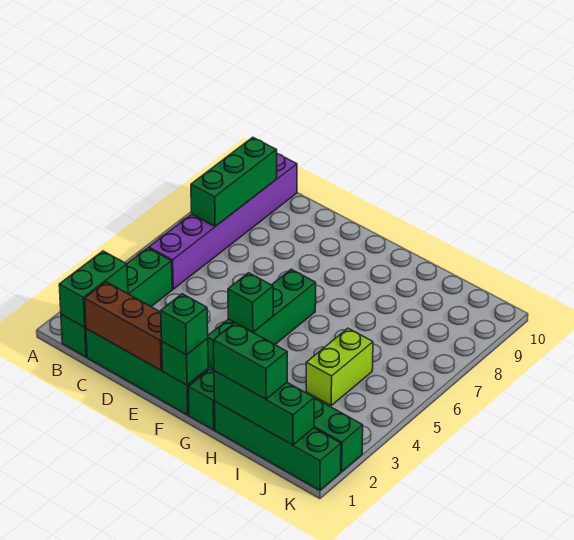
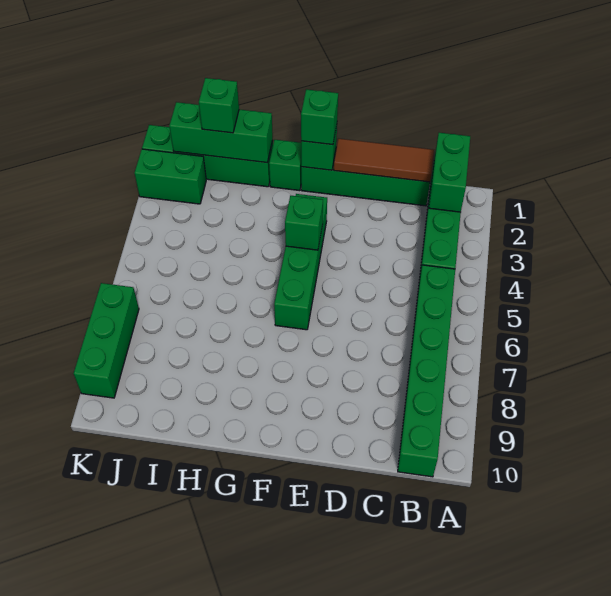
purple 1x6 brick [149,154,297,289] -> green 1x6 brick [398,265,455,477]
green 1x3 brick [191,137,277,226] -> green 1x3 brick moved to [74,283,139,398]
brown 1x3 brick [85,282,162,370] -> brown 1x3 tile [334,139,434,182]
green 1x2 brick [214,323,287,399] -> green 1x1 brick [199,78,239,133]
lime 1x2 brick [306,328,373,405] -> none

